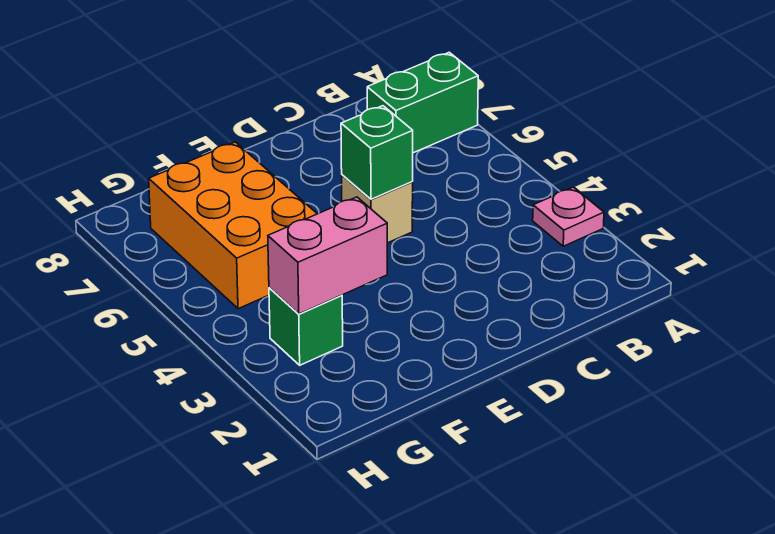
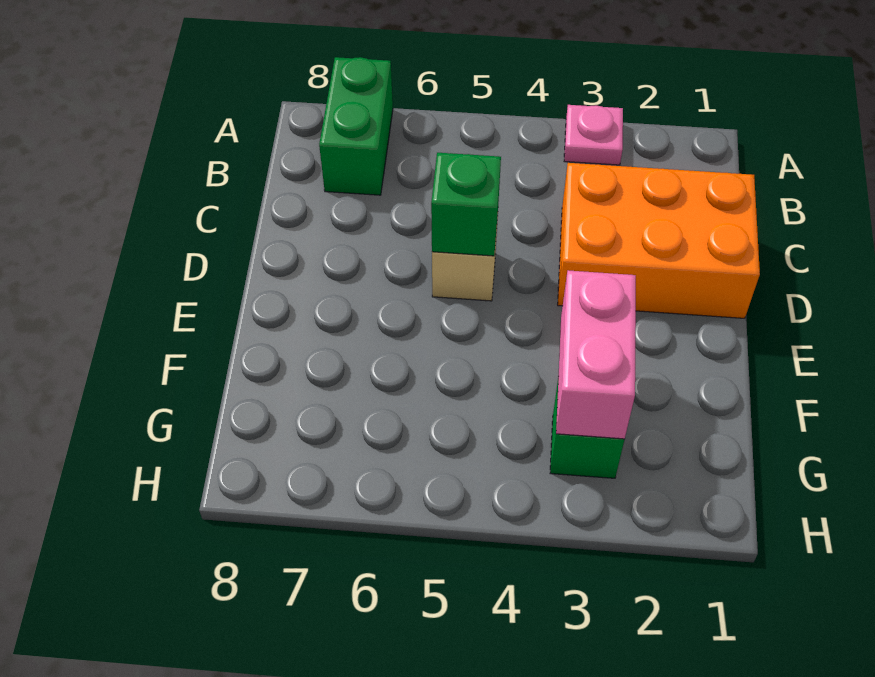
orange 2x3 brick [149,142,317,309] -> orange 2x3 brick moved to [558,163,760,318]

